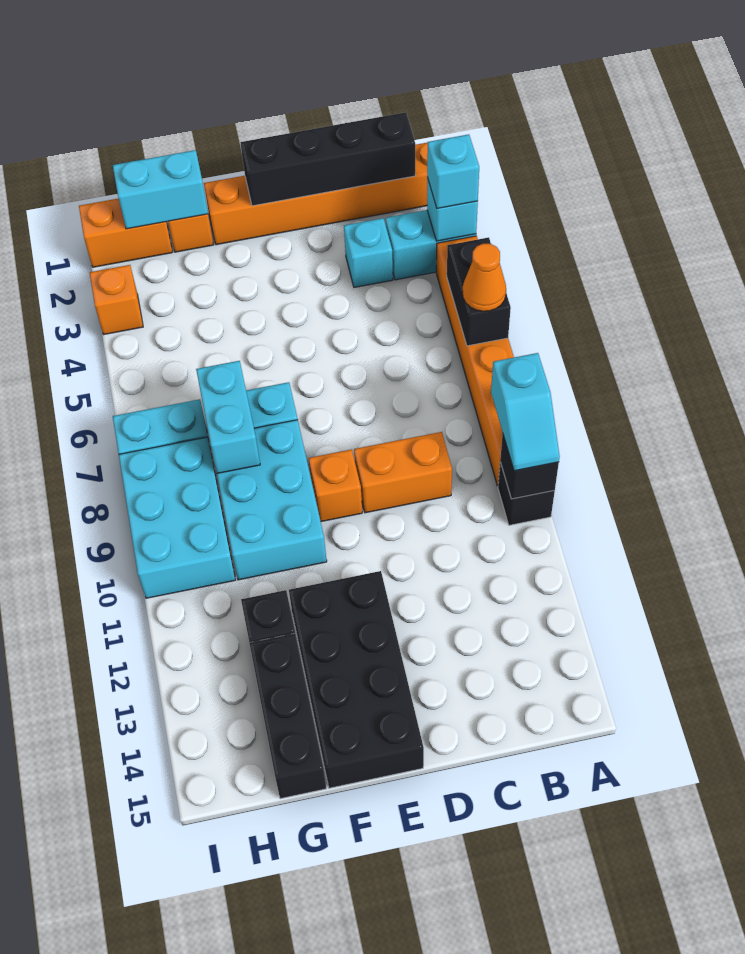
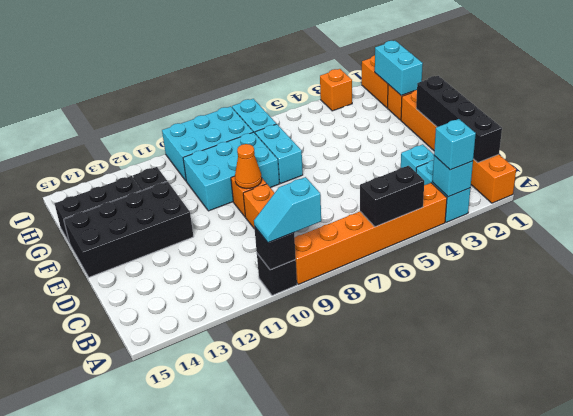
orange 1x1 cone [462,244,506,311] -> orange 1x1 cone moved to [235,144,262,188]
cyan 1x2 brick [196,361,260,473] -> none

